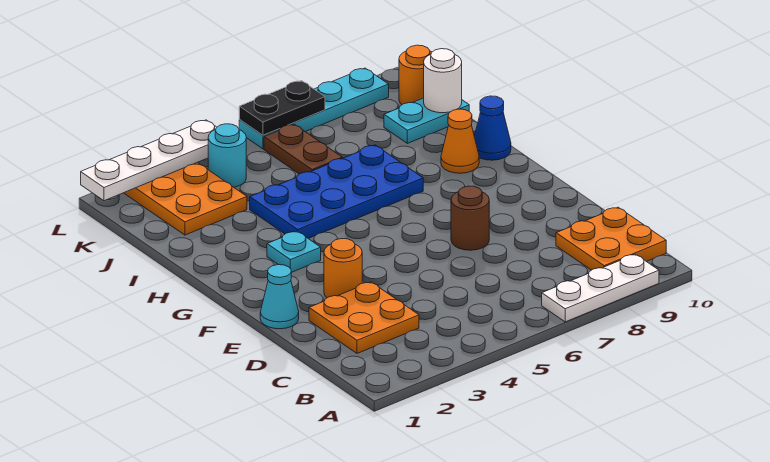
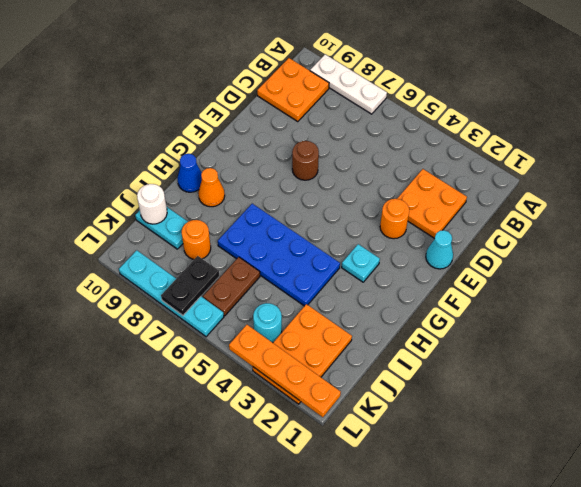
orange 1x1 round brick [399,45,432,105] -> orange 1x1 round brick moved to [182,220,211,259]
white 1x4 plate [81,120,217,201] -> orange 1x4 plate [229,325,341,417]
black 1x2 plate [239,81,325,135] -> black 1x2 plate turned to [161,256,219,315]

